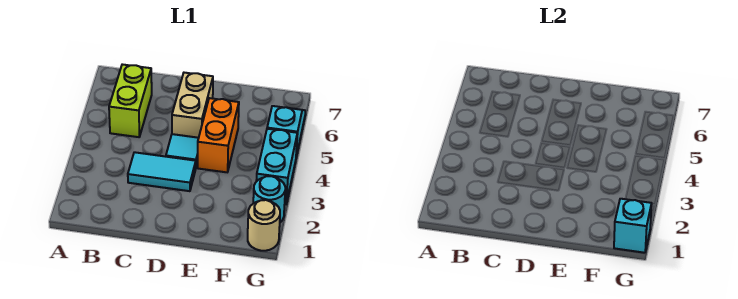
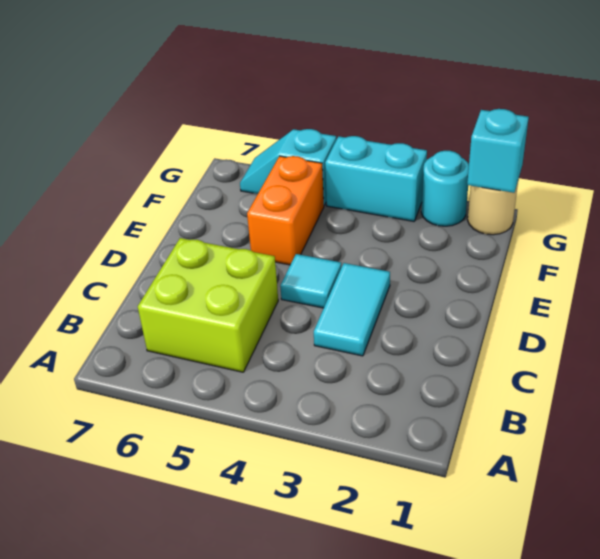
lime 1x2 brick [109,64,152,137] -> lime 2x2 brick [138,238,278,372]
tan 1x2 brick [172,73,213,138] -> none
orange 1x2 brick [198,98,239,172] -> orange 1x2 brick turned to [247,156,324,265]

